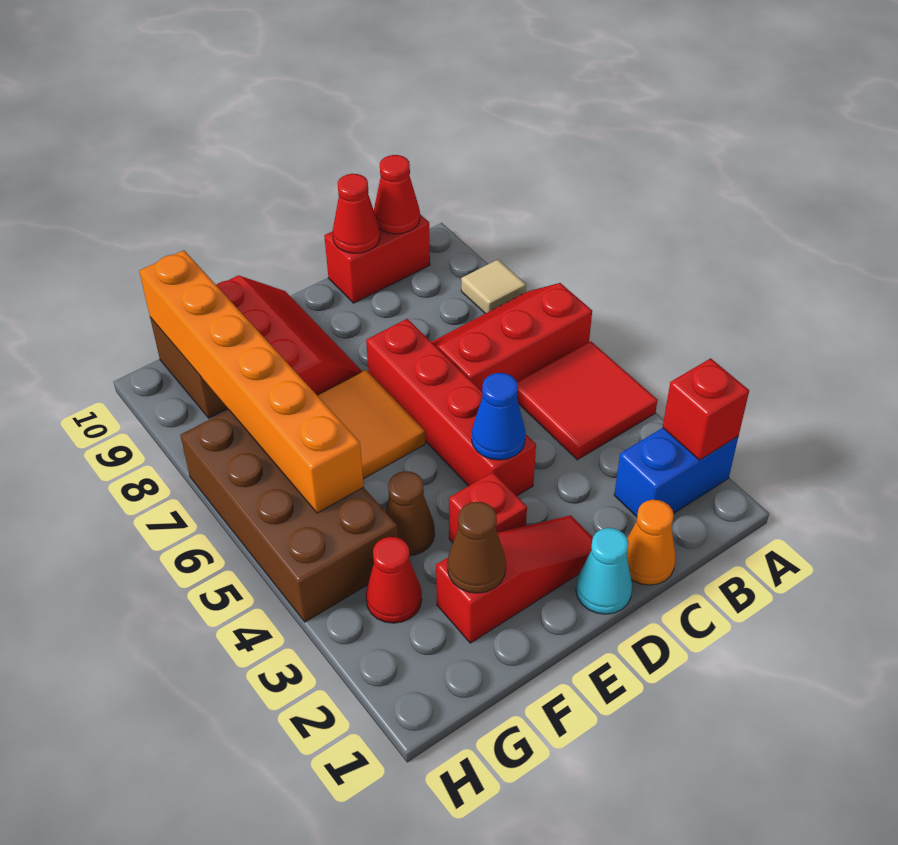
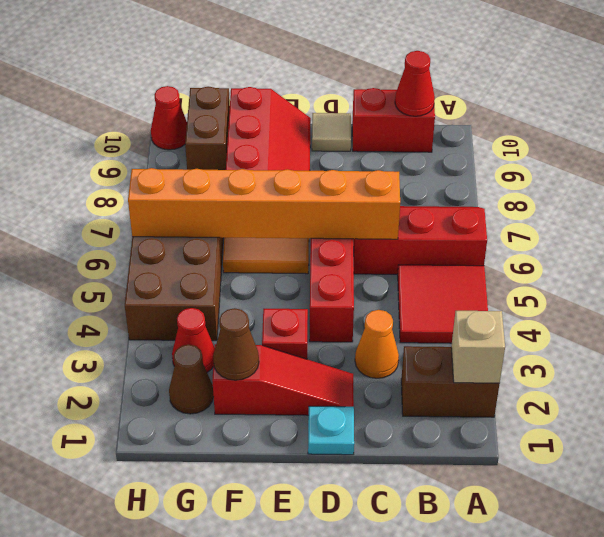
blue 1x2 brick [614,428,738,517] -> brown 1x2 brick [401,346,500,417]
red 1x1 brick [663,358,749,460] -> tan 1x1 brick [451,311,505,383]
tan 1x1 tile [461,260,526,314] -> tan 1x1 tile moved to [312,113,351,151]
orange 1x1 cone [627,500,676,585] -> orange 1x1 cone moved to [355,310,399,378]
red 1x1 cone [333,174,380,253] -> red 1x1 cone moved to [151,86,187,150]
cyan 1x1 cone [576,528,632,614] -> cyan 1x1 plate [308,406,354,455]
blue 1x1 cone [472,373,526,460] -> none
brown 1x1 cone [385,471,435,555] -> brown 1x1 cone moved to [169,345,214,414]
orange 1x6 brick [139,250,364,513] -> orange 1x6 brick turned to [128,168,400,239]

